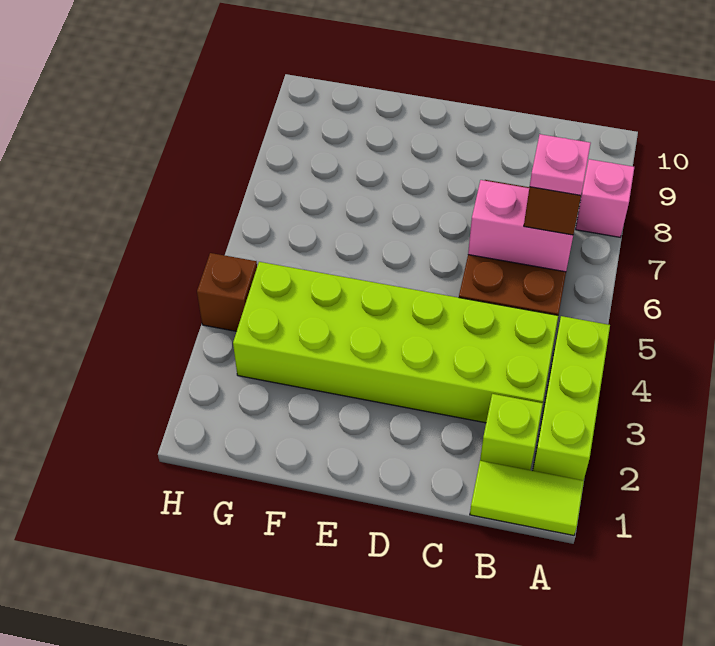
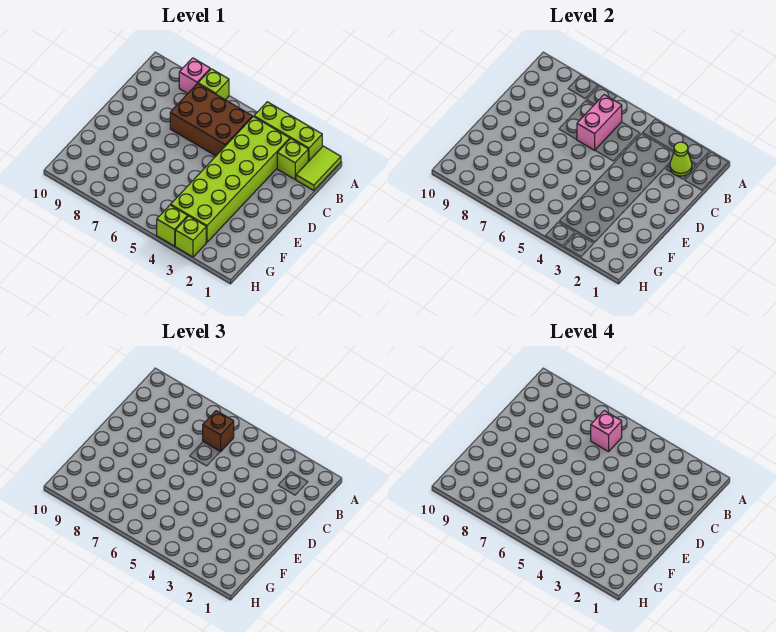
none -> lime 1x1 brick [198,69,229,100]
none -> lime 1x1 cone [670,142,692,176]
pink 1x1 plate [530,134,591,195] -> pink 1x1 brick [591,411,622,452]
none -> lime 1x1 brick [175,216,206,257]
brown 1x1 brick [197,253,257,331] -> lime 1x1 brick [157,205,188,246]

